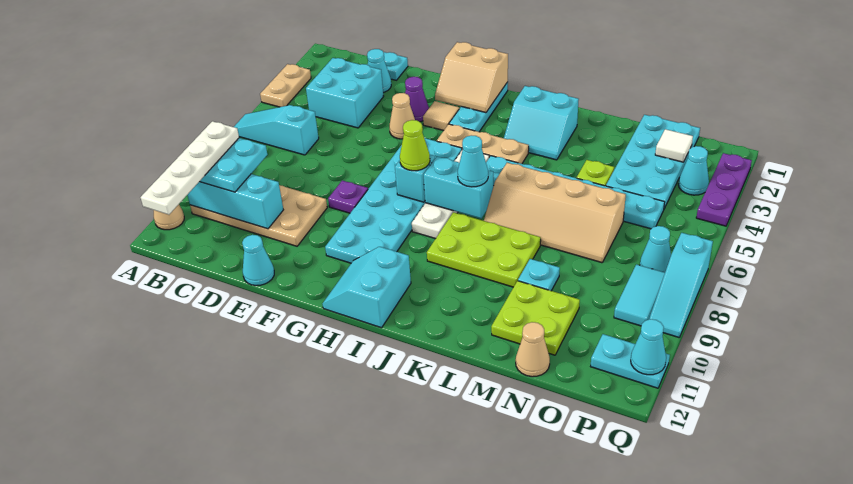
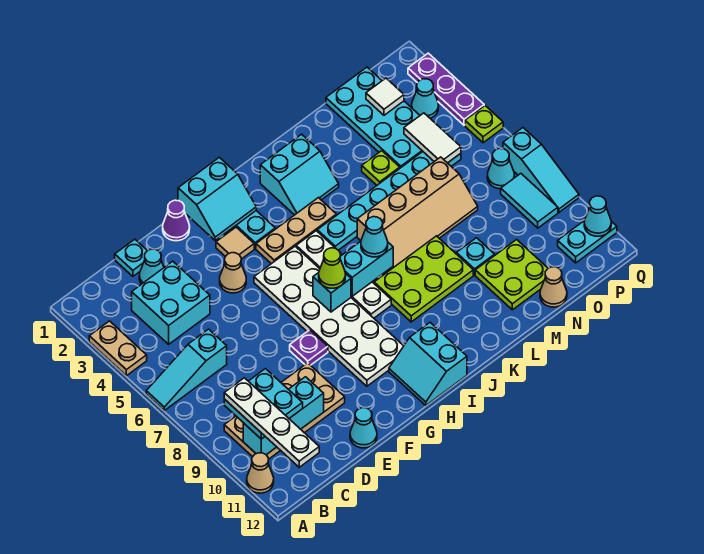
purple 1x1 cone [405,77,429,122] -> purple 1x1 cone moved to [163,200,190,241]
tan 2x2 slope [435,42,508,113] -> cyan 2x2 slope [178,157,256,241]
cyan 2x6 plate [325,138,462,263] -> white 2x6 plate [254,246,403,386]
none -> white 1x2 tile [404,113,461,163]
none -> lime 1x1 plate [465,106,503,143]

